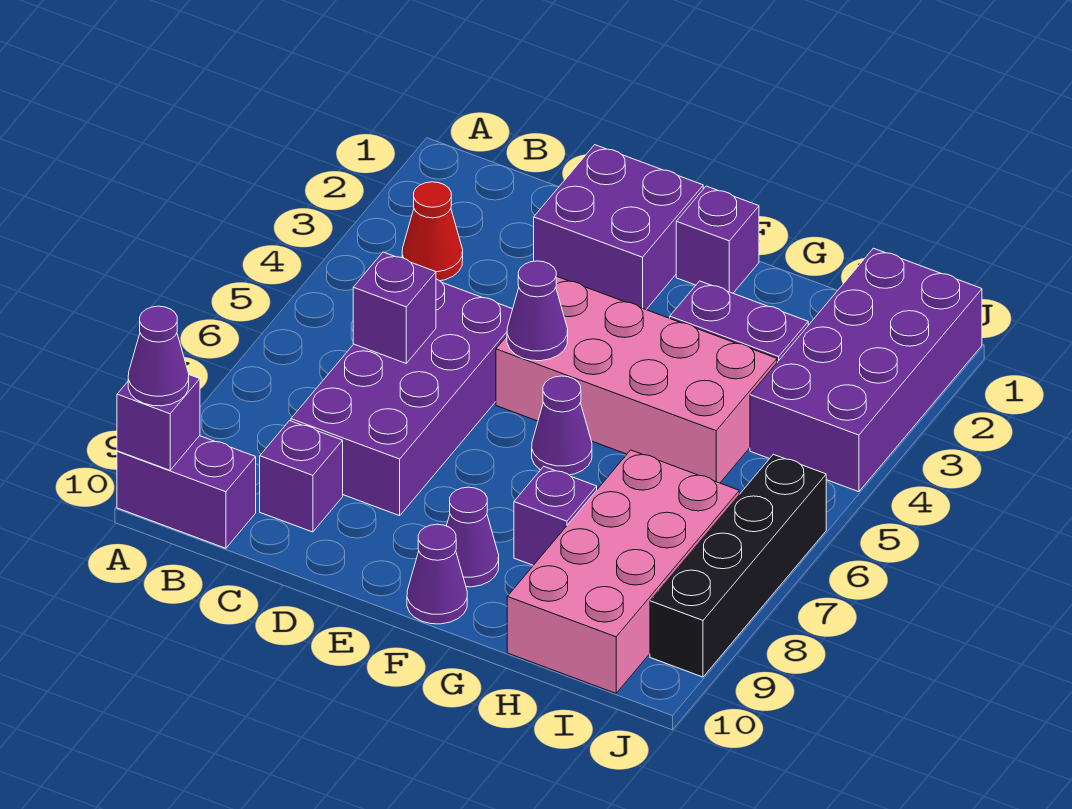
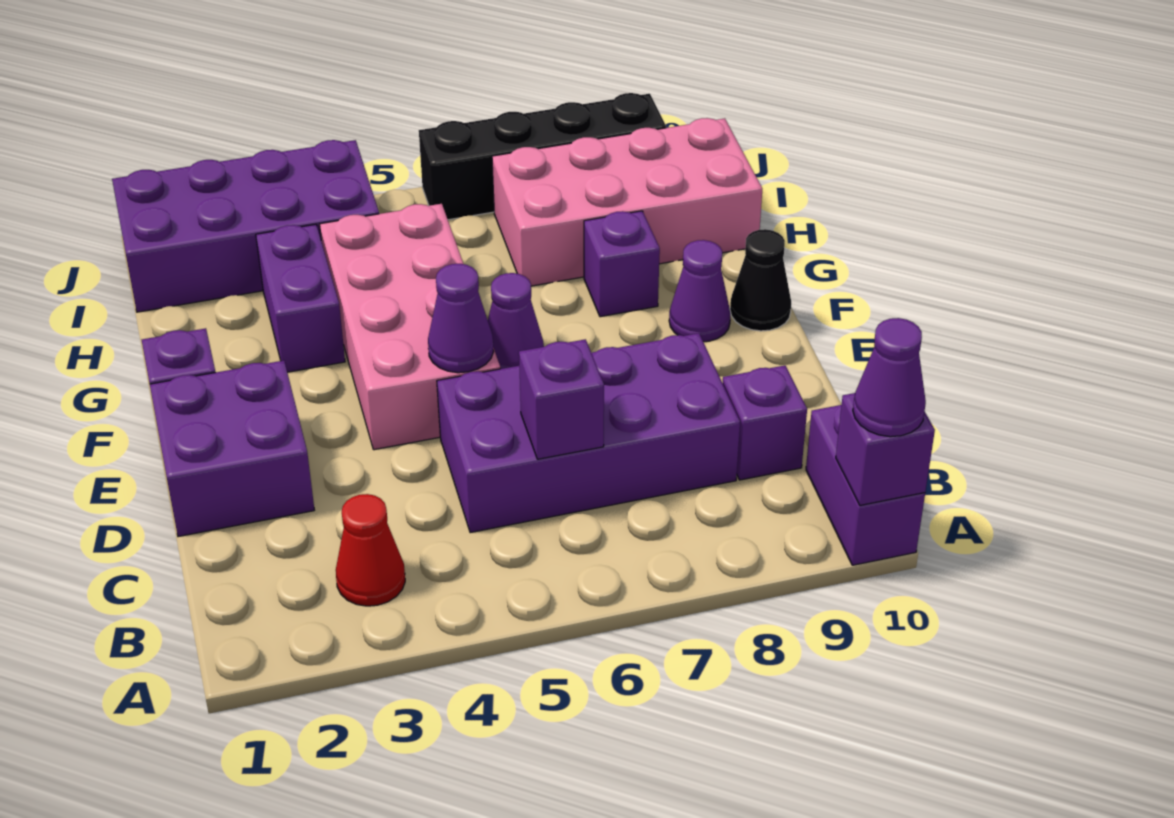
purple 1x1 cone [407,524,467,624] -> black 1x1 cone [730,229,791,331]

